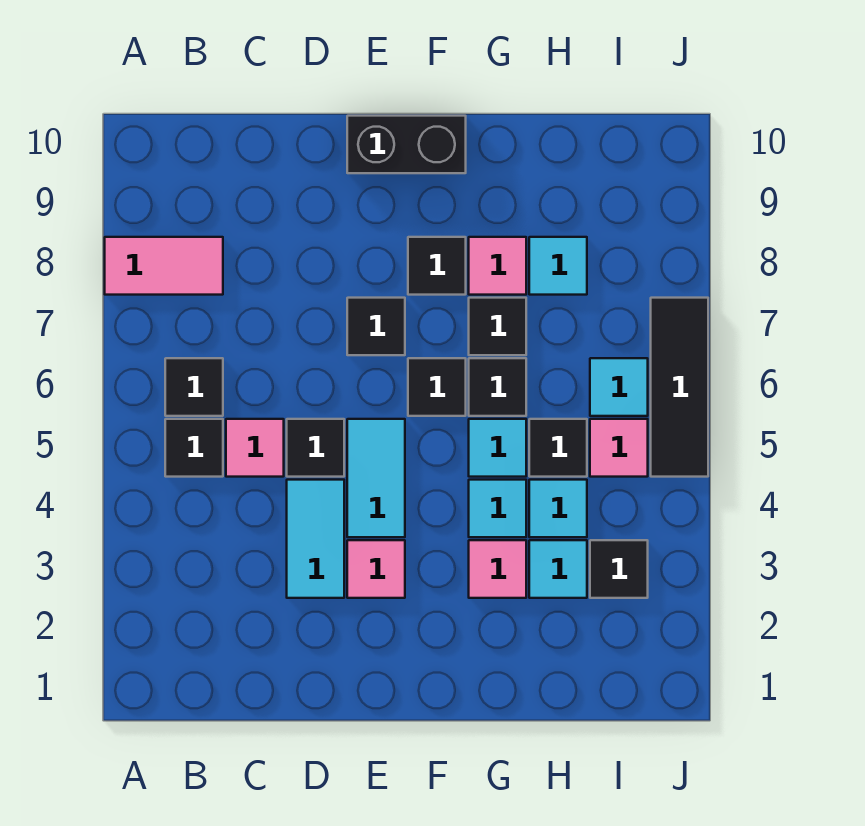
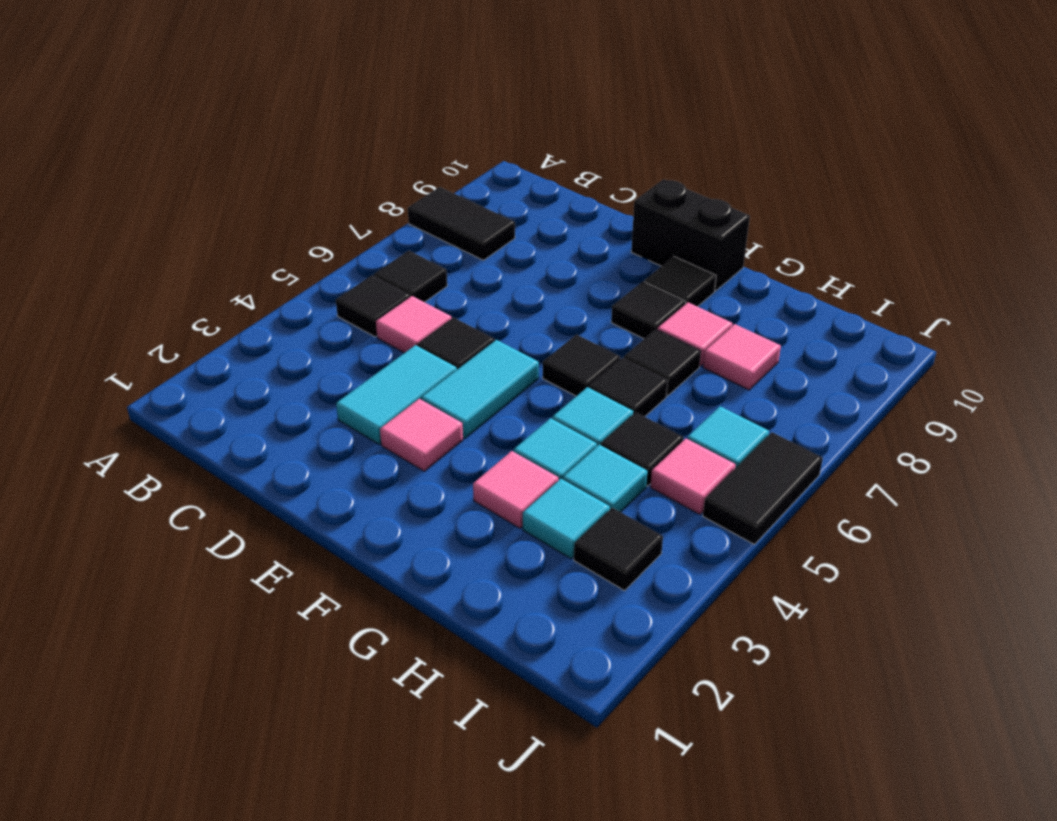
pink 1x2 tile [105,237,223,295] -> black 1x2 tile [408,187,515,260]
black 1x1 tile [347,298,405,355] -> black 1x1 tile moved to [644,257,716,307]
cyan 1x1 tile [529,237,587,295] -> pink 1x1 tile [703,324,781,390]
black 1x3 tile [651,298,708,477] -> black 1x2 tile [703,432,823,545]

